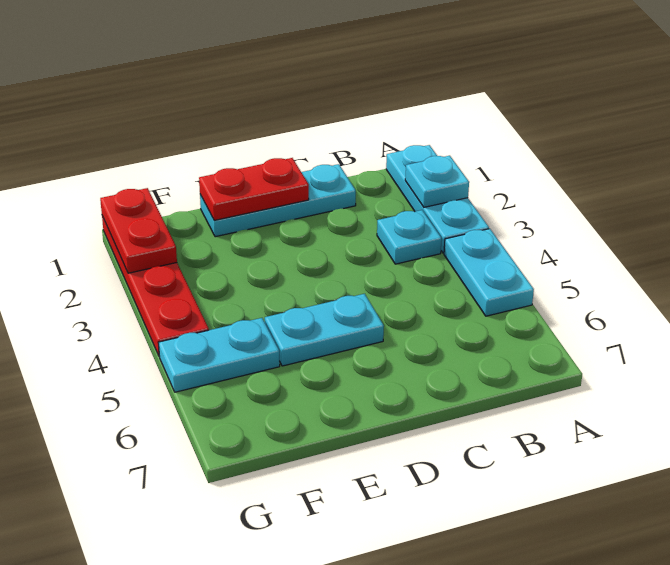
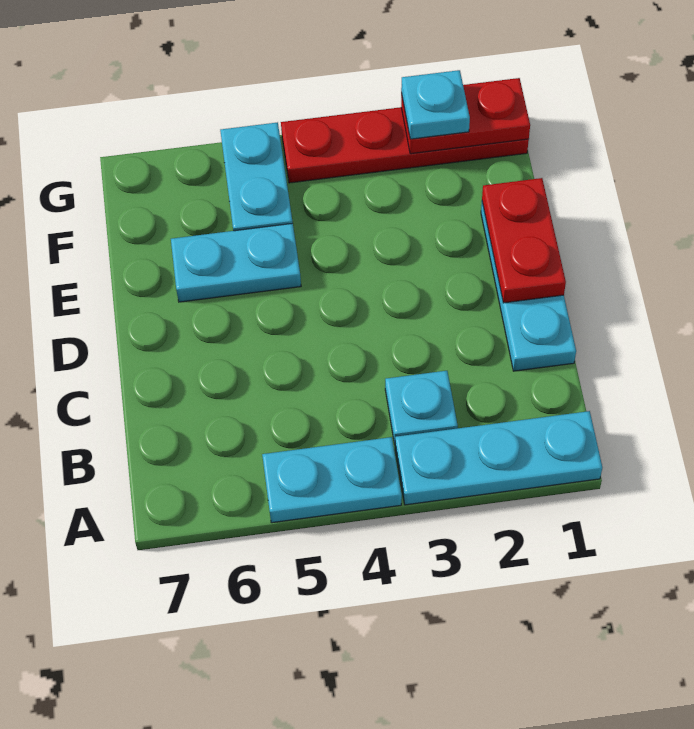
cyan 1x1 plate [405,156,469,207] -> cyan 1x1 plate moved to [401,70,470,139]
cyan 1x2 plate [265,294,384,366] -> cyan 1x2 plate turned to [171,223,301,302]

